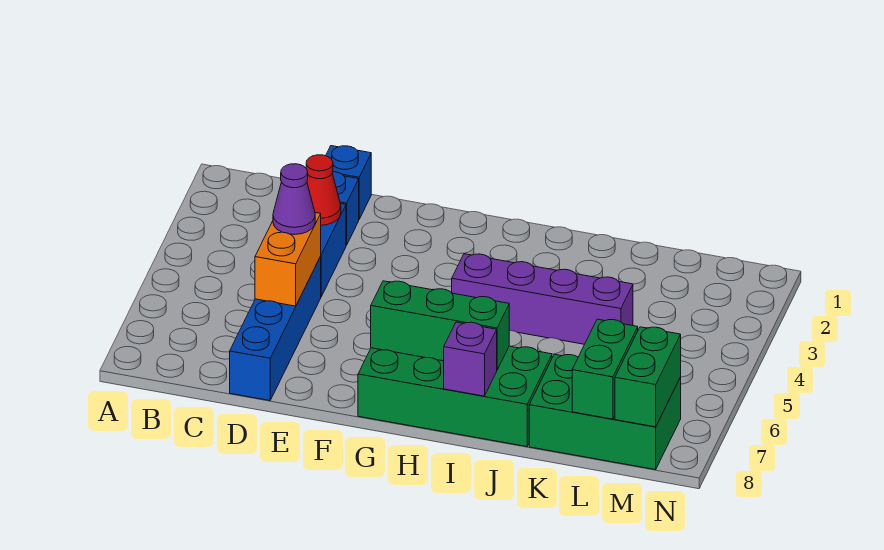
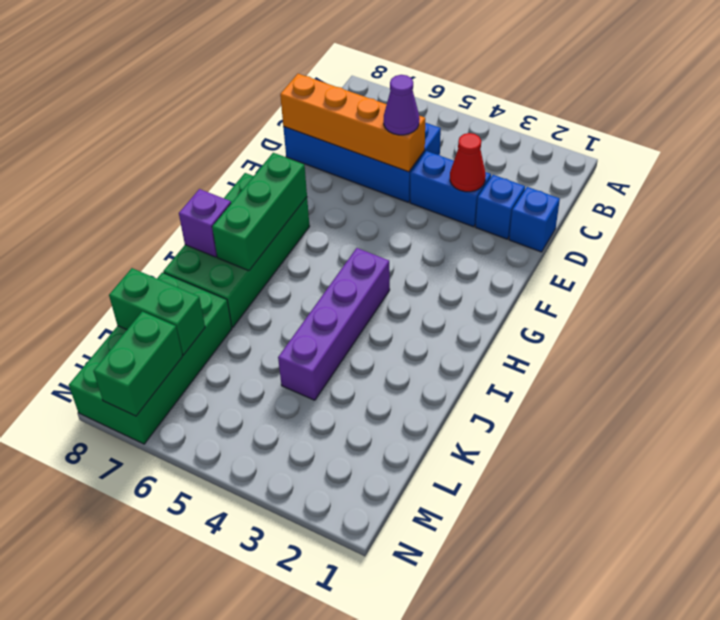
blue 1x4 brick [230,257,321,401] -> blue 2x4 brick [283,123,441,202]
orange 1x2 brick [255,213,321,306] -> orange 1x4 brick [280,74,425,172]
green 2x3 brick [529,354,681,470] -> green 2x4 brick [69,272,232,444]
green 1x2 brick [615,327,681,427] -> green 1x2 brick turned to [93,311,183,416]

